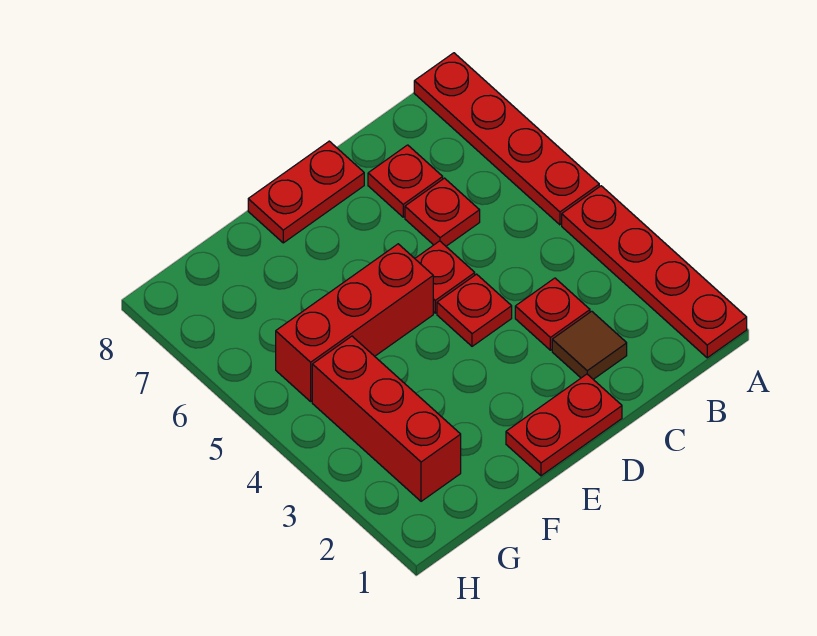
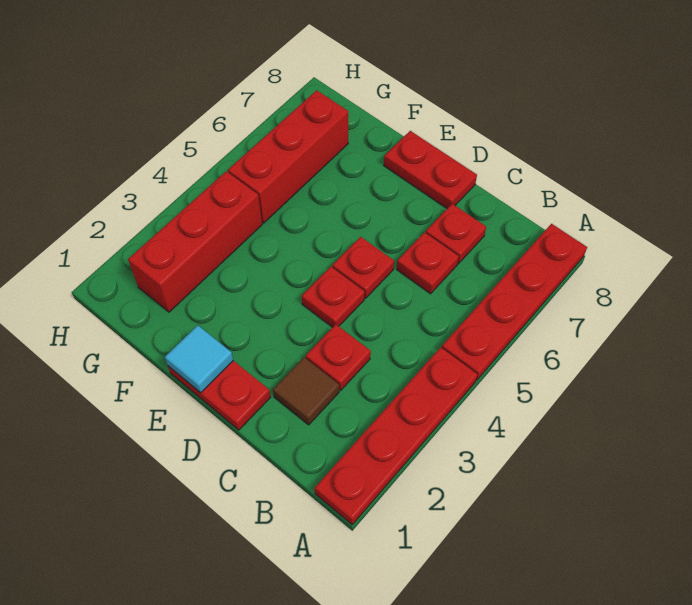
none -> cyan 1x1 tile [165,325,233,393]
red 1x3 brick [276,244,433,401] -> red 1x3 brick turned to [228,90,348,223]

